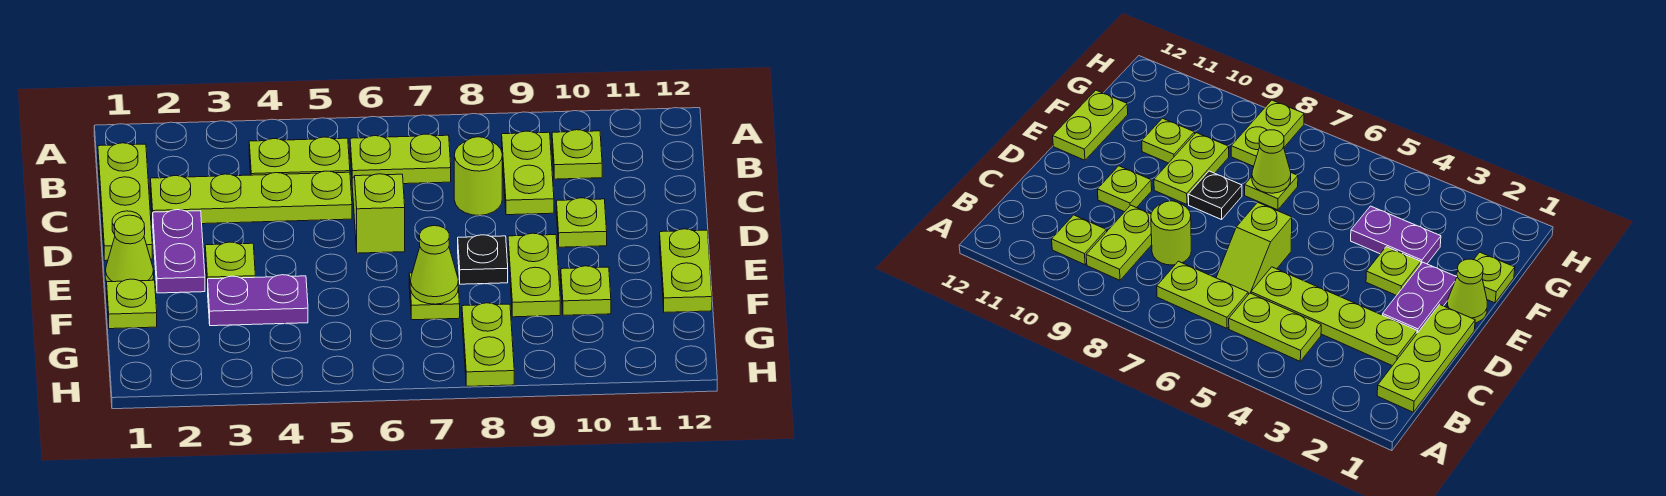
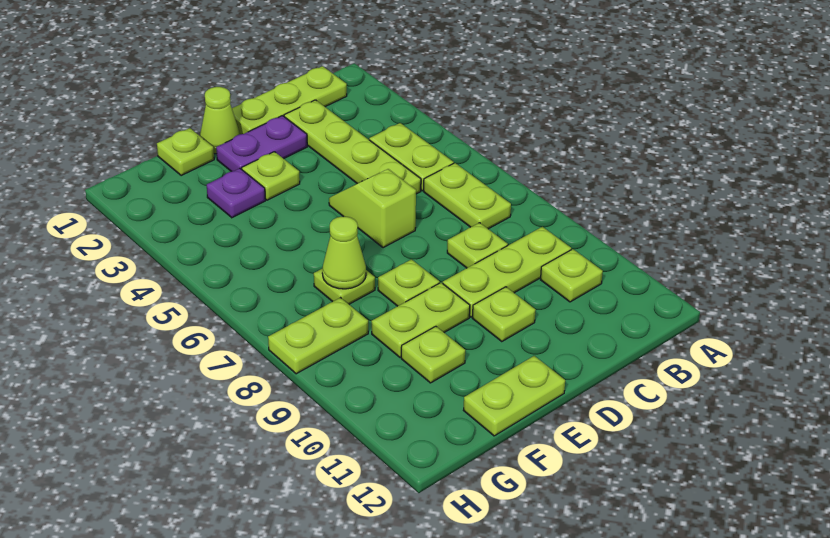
lime 1x2 plate [502,131,554,215] -> lime 1x3 plate [443,227,572,317]
lime 1x2 slope [352,174,405,253] -> lime 1x2 slope turned to [329,169,416,248]
lime 1x1 round brick [454,137,502,216] -> lime 1x1 plate [447,223,508,268]
black 1x1 plate [458,235,508,284] -> lime 1x1 plate [378,259,440,306]
purple 1x2 plate [208,275,308,326] -> purple 1x1 plate [207,168,265,218]

